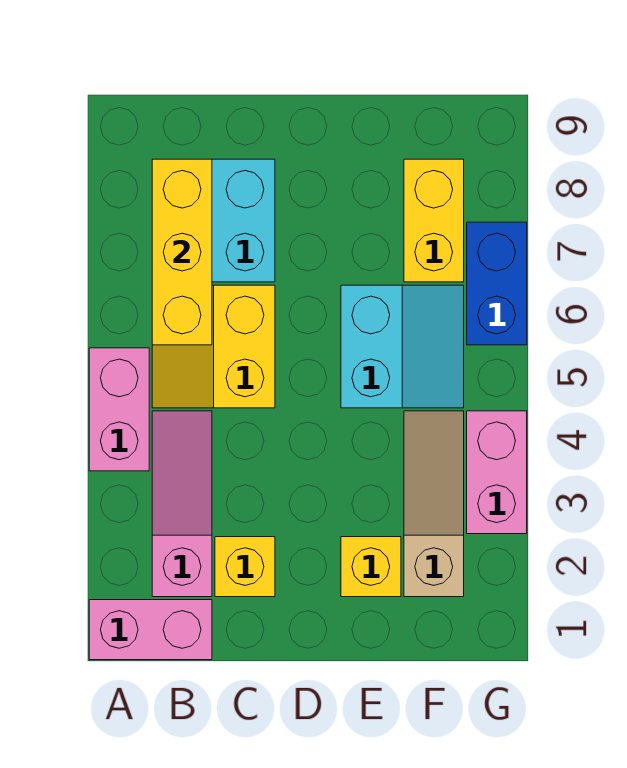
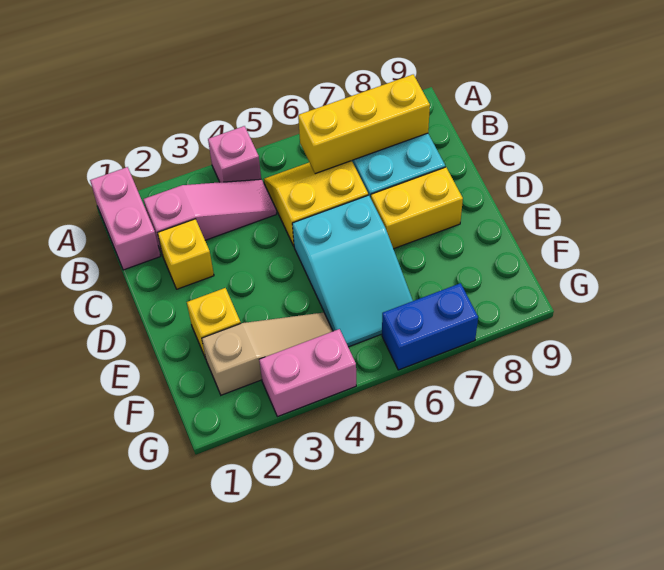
pink 1x2 brick [89,348,149,471] -> pink 1x1 brick [208,126,261,182]
cyan 2x2 slope [341,285,464,408] -> cyan 2x3 slope [292,195,413,347]
yellow 1x2 brick [404,159,464,282] -> yellow 1x2 brick moved to [371,167,463,249]

